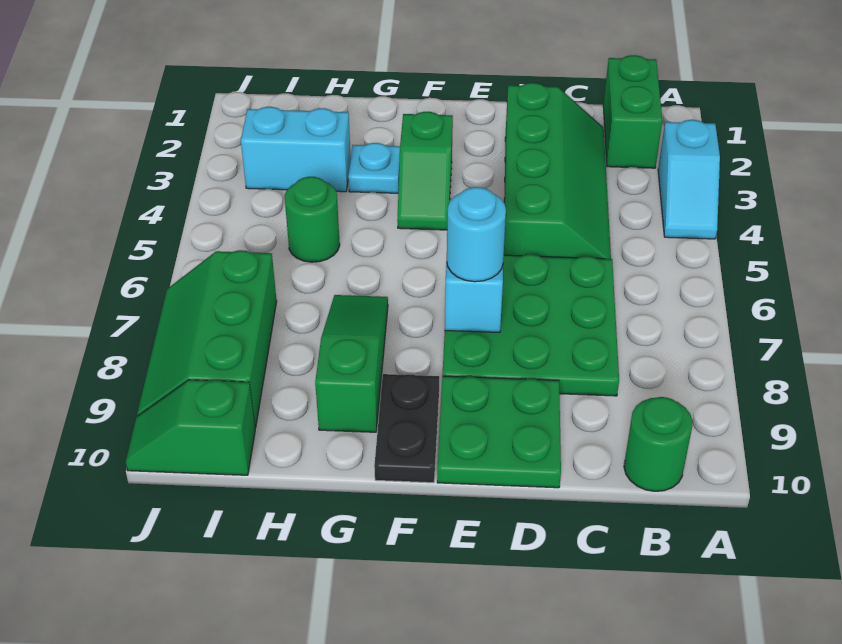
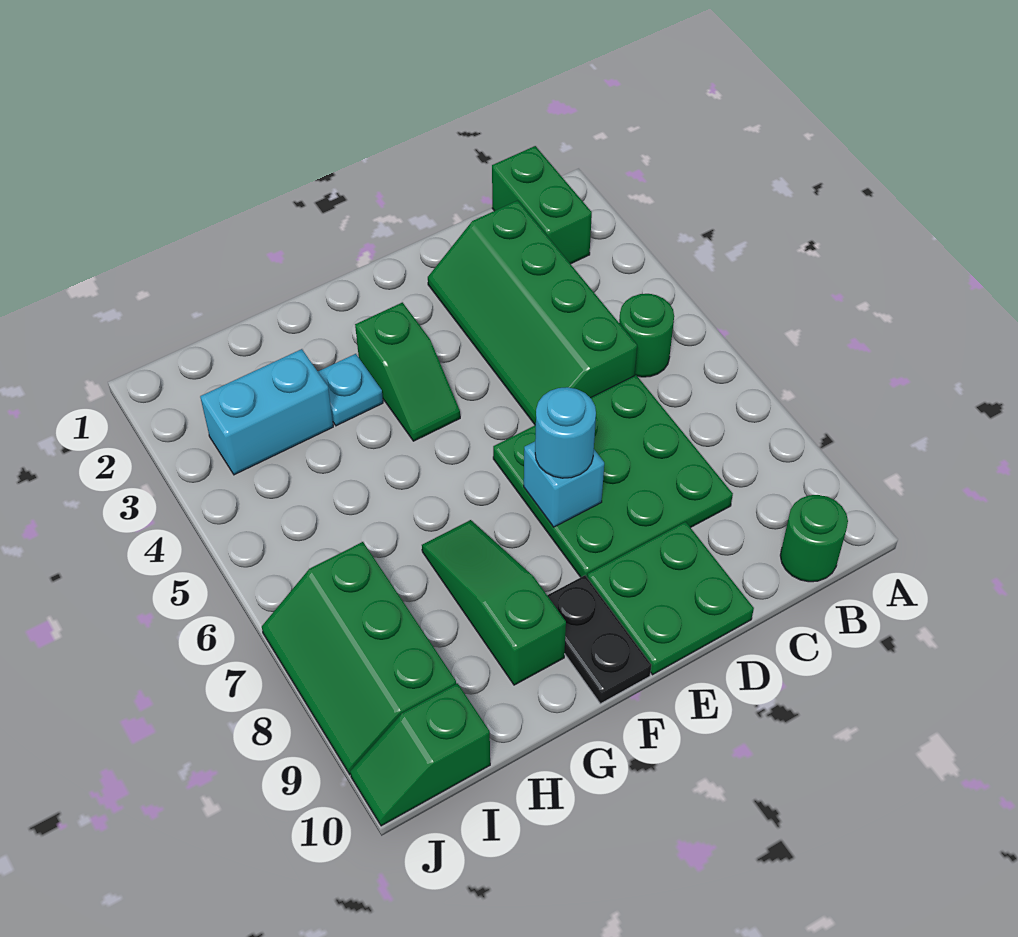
cyan 1x2 slope [658,120,720,239] -> none
green 2x4 slope [504,83,611,259] -> green 2x4 slope turned to [428,200,637,425]
green 1x1 round brick [285,177,340,262] -> green 1x1 round brick moved to [619,294,674,377]

